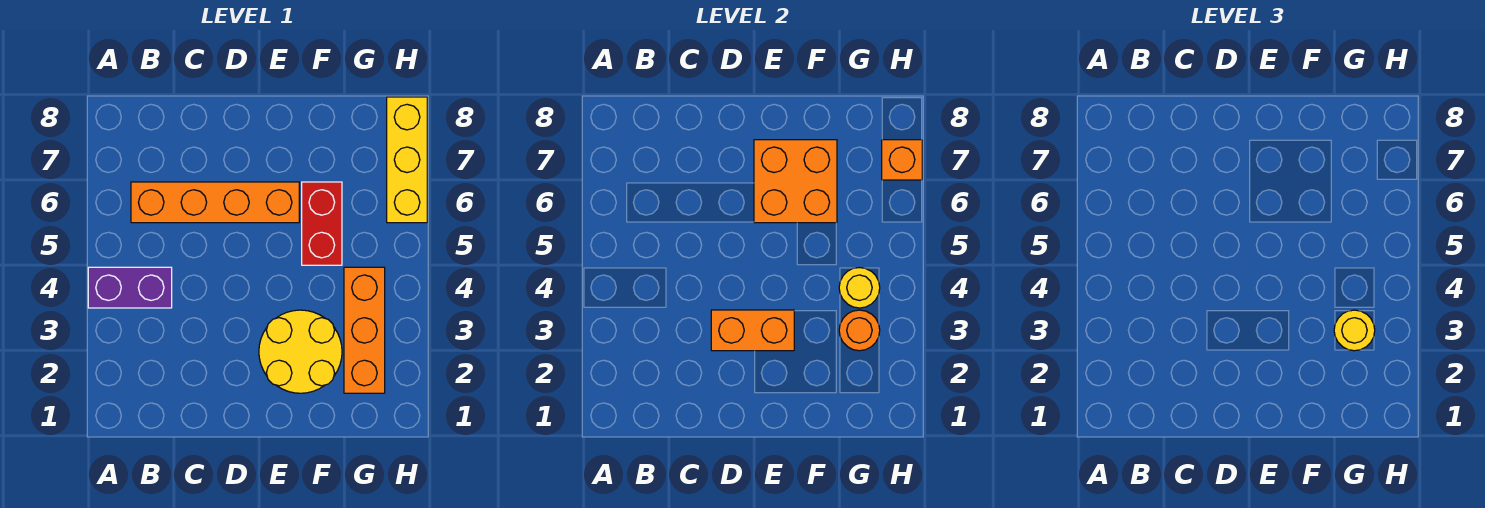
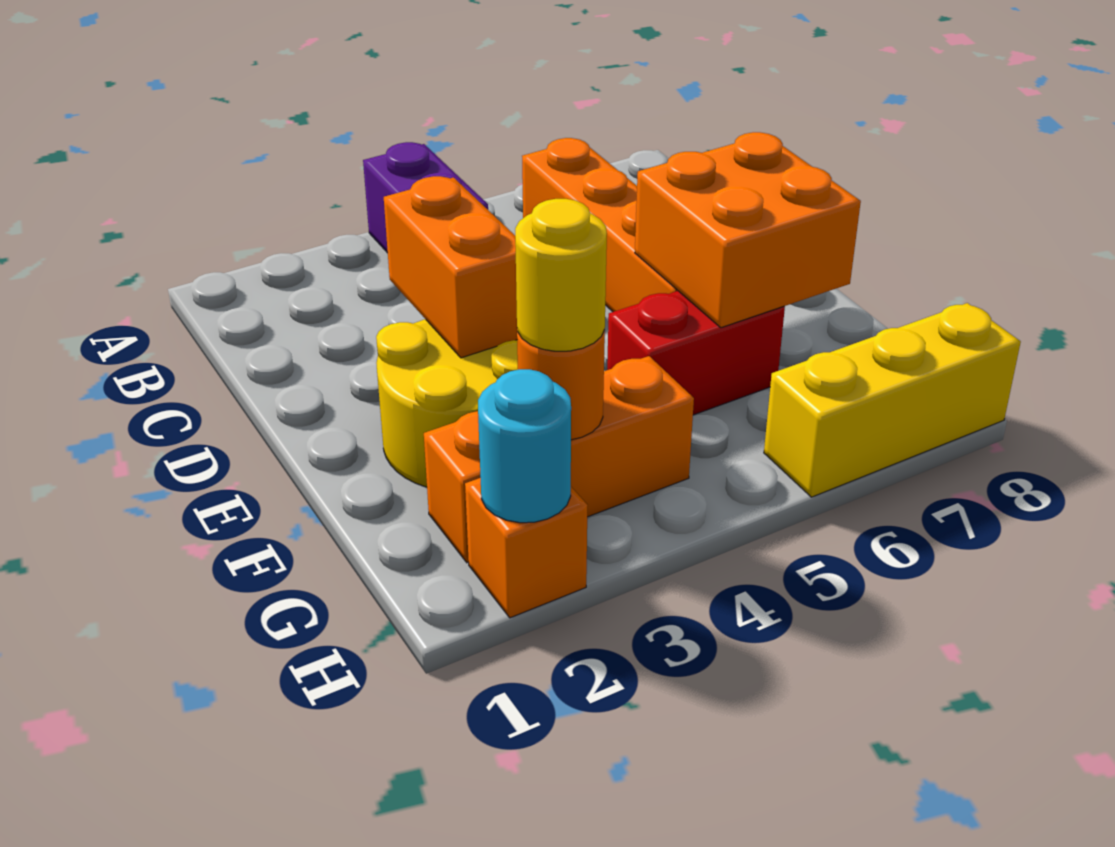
yellow 1x1 round brick [839,268,880,308] -> none
none -> cyan 1x1 round brick [478,369,571,523]
orange 1x1 brick [882,140,922,180] -> orange 1x1 brick moved to [465,478,588,618]

